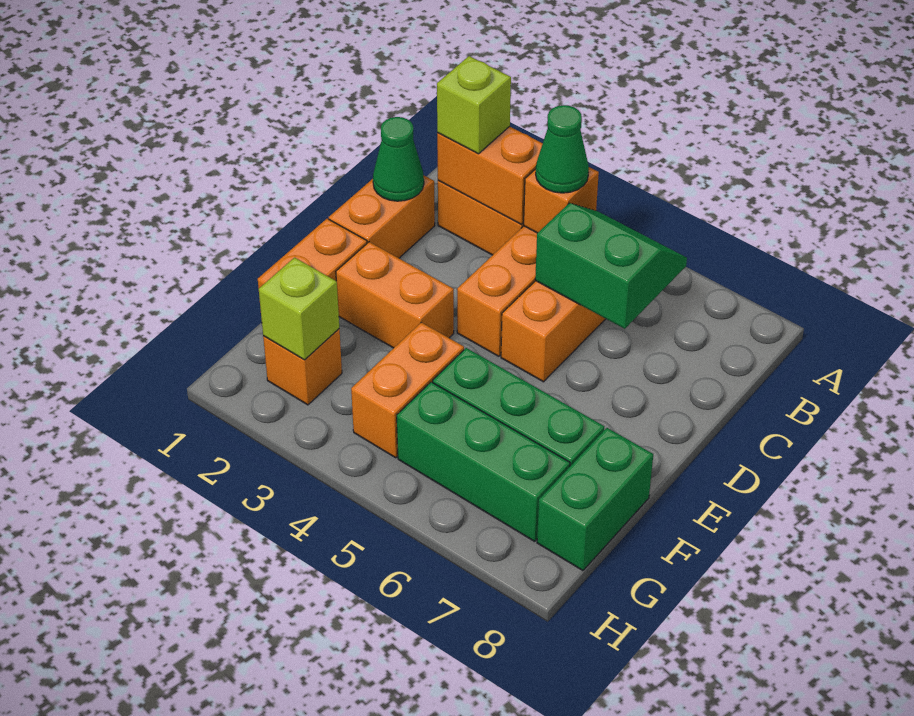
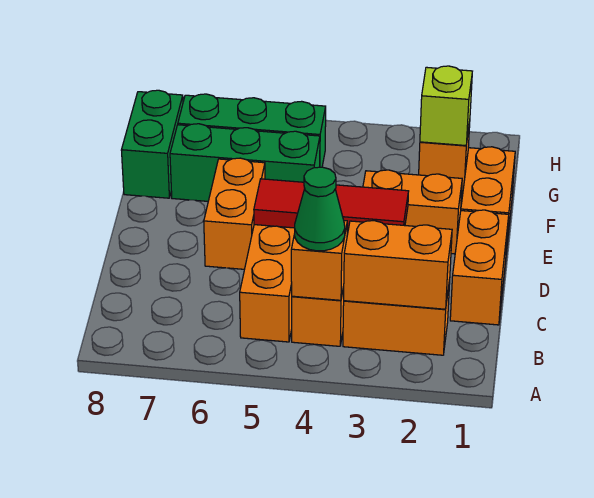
lime 1x1 brick [437,56,511,154] -> none
green 2x2 slope [535,203,687,329] -> none
green 1x1 cone [373,117,424,201] -> none
none -> red 1x3 tile [254,179,409,232]
orange 1x2 brick [351,322,464,458] -> orange 1x2 brick moved to [204,158,265,269]

